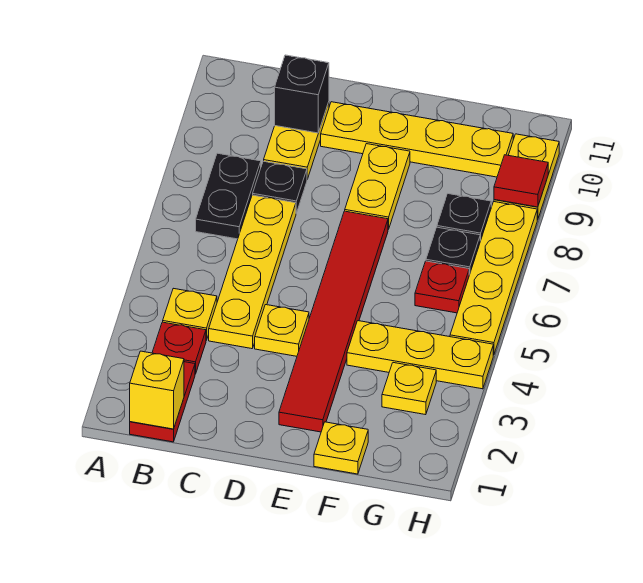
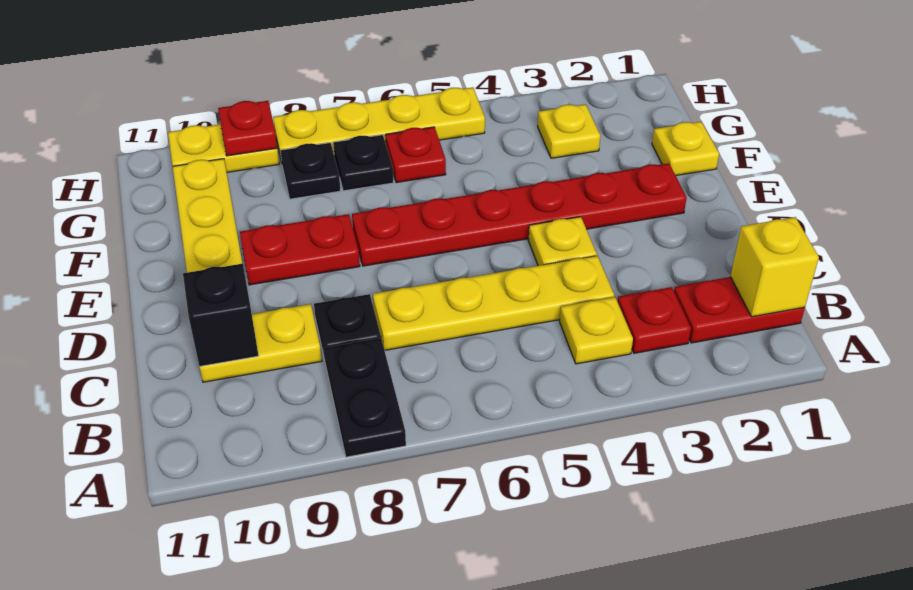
black 1x2 plate [196,153,261,239] -> black 1x2 plate turned to [324,338,406,457]
red 1x6 tile [279,211,388,432] -> red 1x6 plate [352,163,687,266]
yellow 1x2 plate [345,144,410,229] -> red 1x2 plate [240,214,360,285]
yellow 1x3 plate [347,321,493,389] -> none
red 1x1 tile [494,155,548,207] -> red 1x1 plate [218,101,277,156]

